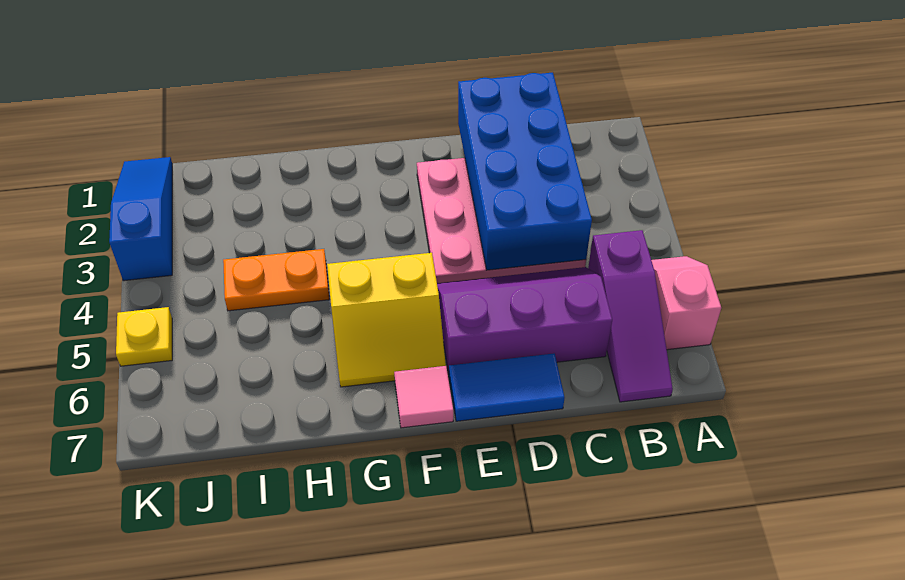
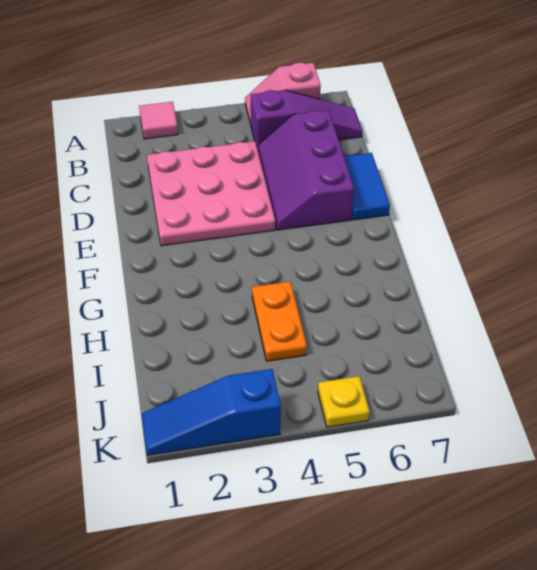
blue 2x4 brick [458,73,592,270] -> none
yellow 2x2 slope [327,253,446,387] -> none
pink 1x1 tile [394,366,453,428] -> pink 1x1 tile moved to [139,102,178,139]

